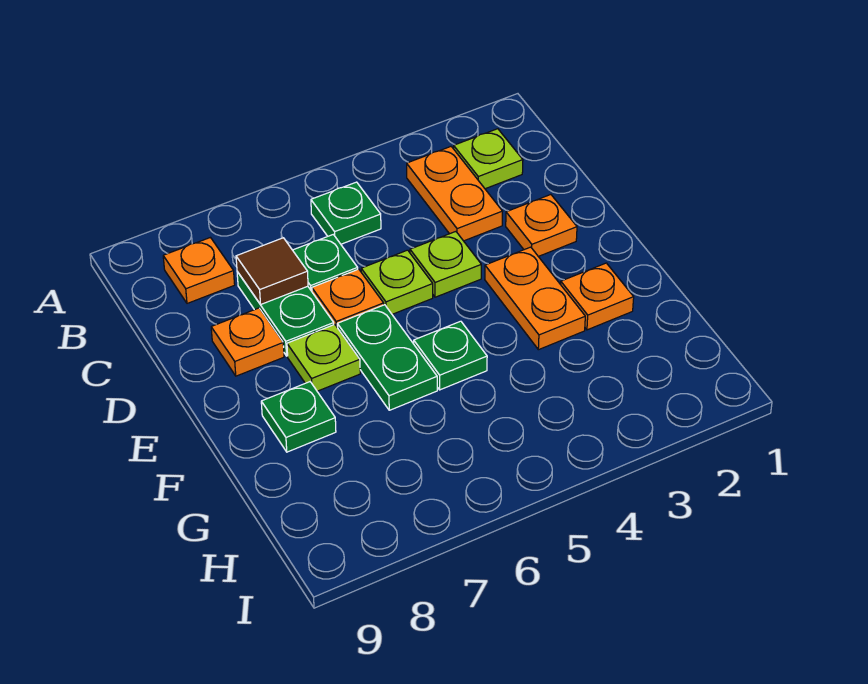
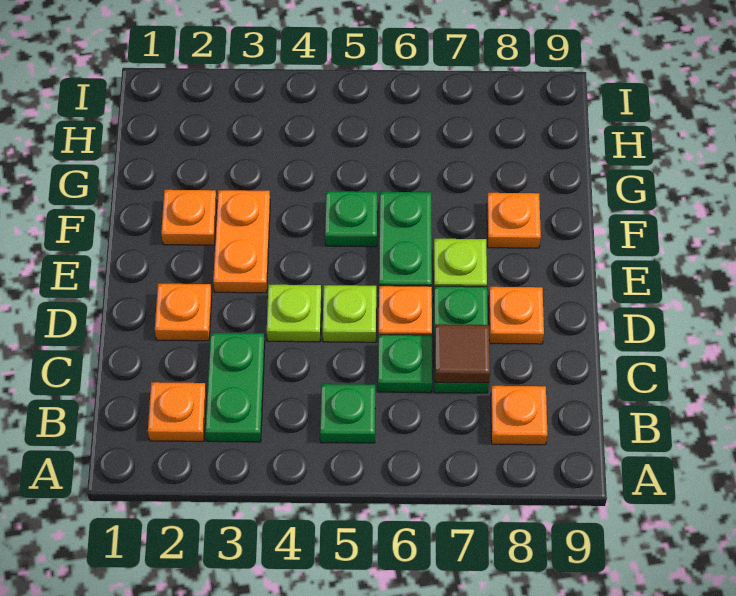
lime 1x1 plate [454,129,523,189] -> orange 1x1 plate [148,382,206,441]
orange 1x2 plate [407,147,503,241] -> green 1x2 plate [205,333,265,442]
green 1x1 plate [261,382,336,452] -> orange 1x1 plate [487,193,541,248]

